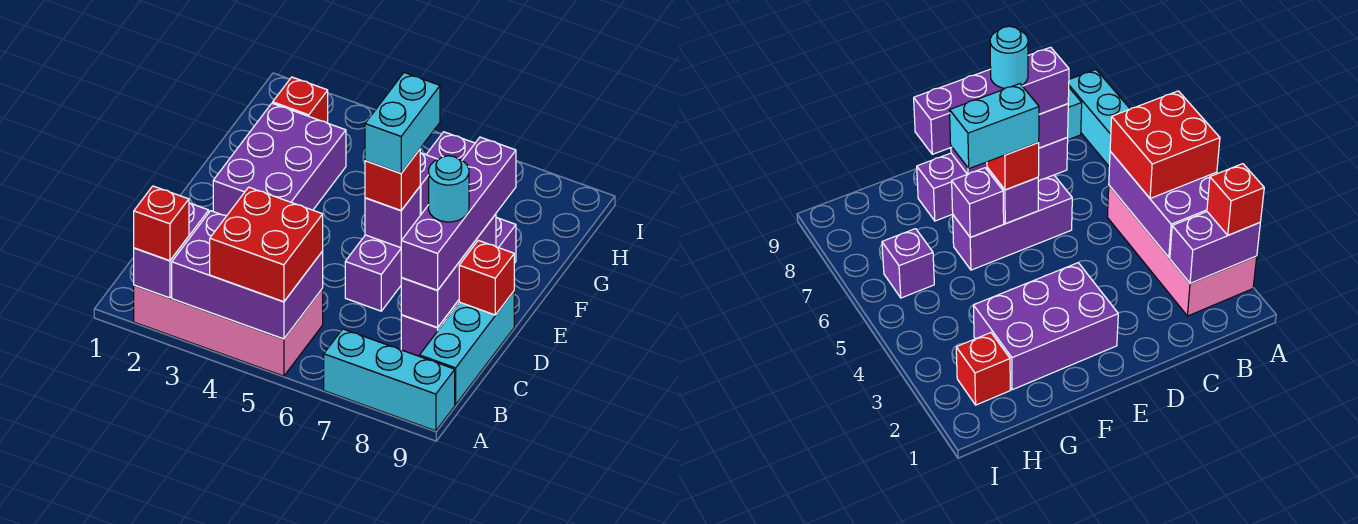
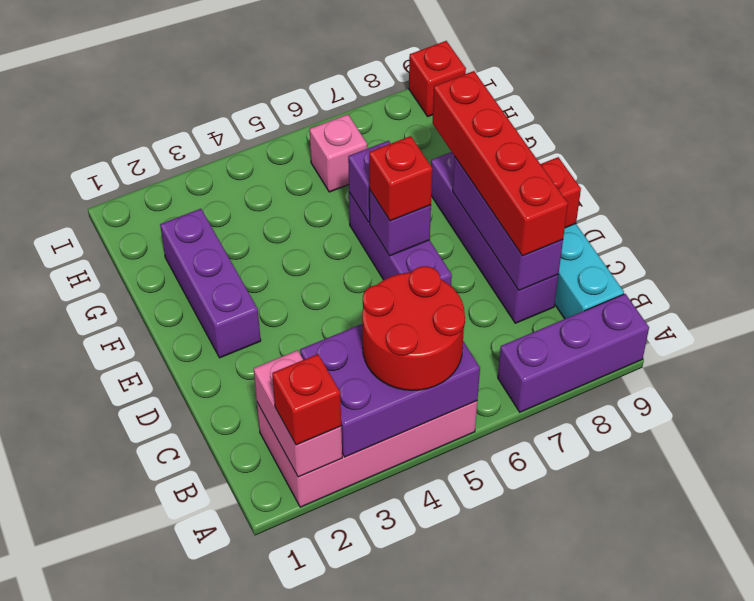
purple 1x2 brick [134,203,209,298] -> pink 1x2 brick [254,350,342,477]
red 2x2 brick [210,187,323,302] -> red 2x2 round brick [362,266,465,391]
cyan 1x3 brick [324,329,455,431] -> purple 1x3 brick [498,294,649,412]
purple 1x4 brick [401,137,516,290] -> red 1x4 brick [433,71,568,256]
cyan 1x1 round brick [429,156,469,222] -> none
purple 2x3 brick [213,103,346,216] -> purple 1x3 brick [160,209,261,358]
cyan 1x2 brick [365,73,440,173] -> none
red 1x1 brick [273,77,328,123] -> red 1x1 brick moved to [409,41,466,116]
purple 1x1 brick [426,132,475,160] -> pink 1x1 brick [310,114,367,192]

